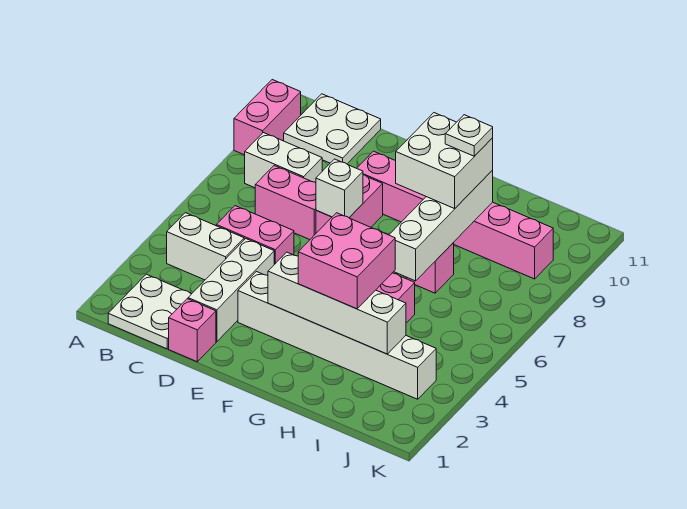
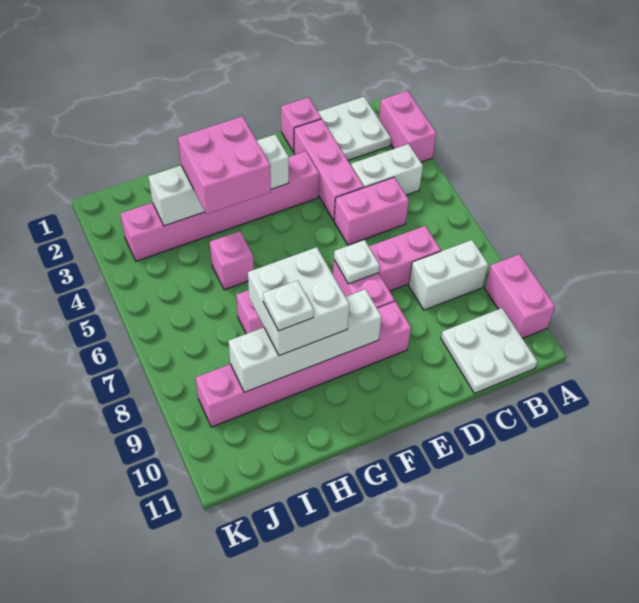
none -> pink 1x2 brick [379,91,437,162]
white 1x3 brick [188,239,274,342] -> pink 1x3 brick [294,119,364,221]
white 1x6 brick [238,272,436,399] -> pink 1x6 brick [120,151,319,261]
white 1x1 brick [316,159,363,218] -> white 1x1 plate [334,240,380,284]
white 1x4 brick [389,170,493,281] -> white 1x4 brick turned to [229,289,382,392]

